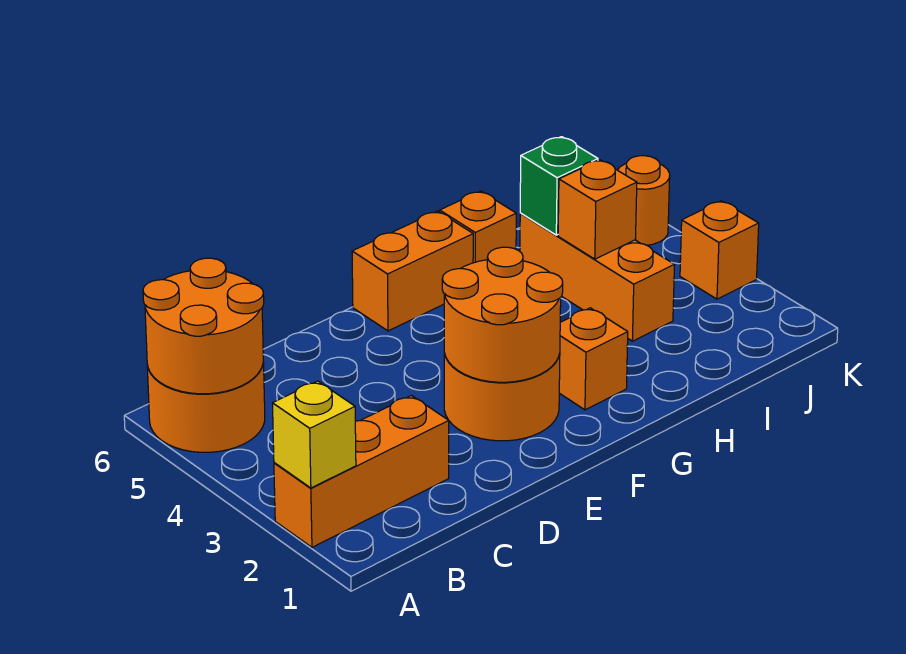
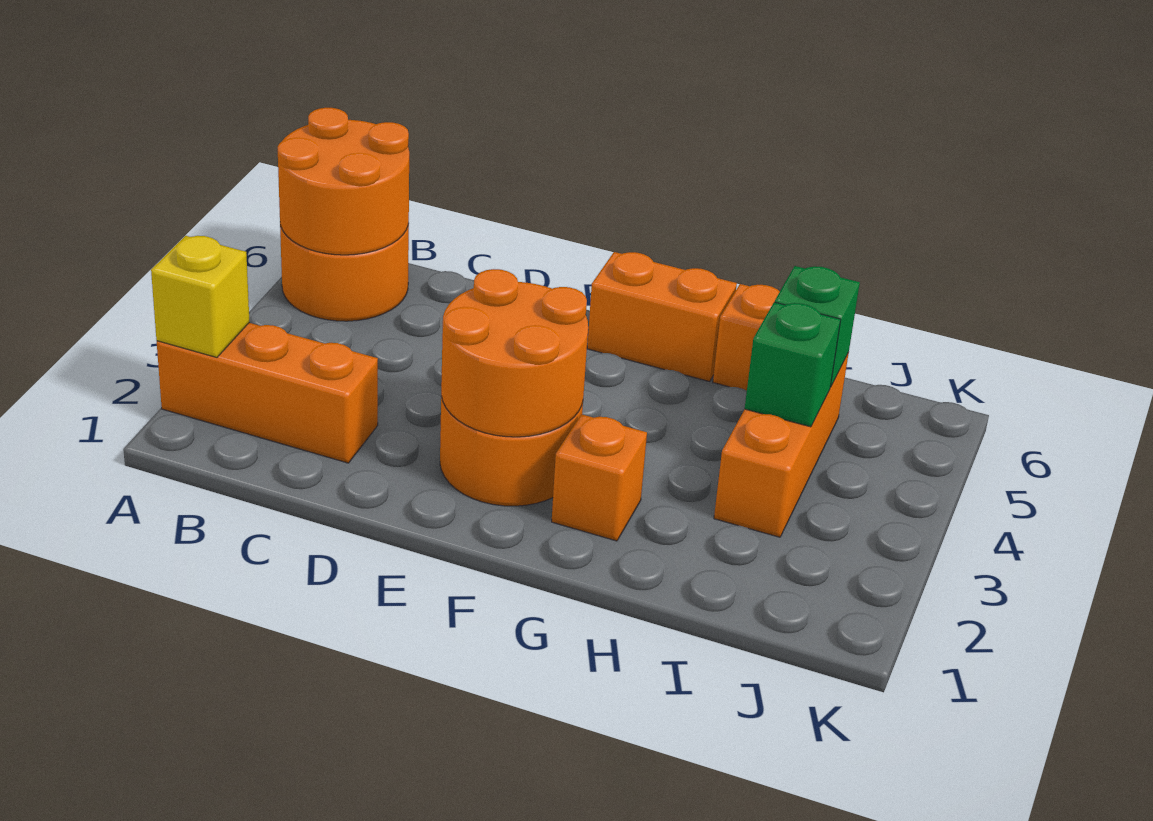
orange 1x1 brick [558,160,637,259] -> green 1x1 brick [745,302,841,427]
orange 1x1 brick [680,201,759,299] -> none
orange 1x1 round brick [618,156,670,245] -> none

